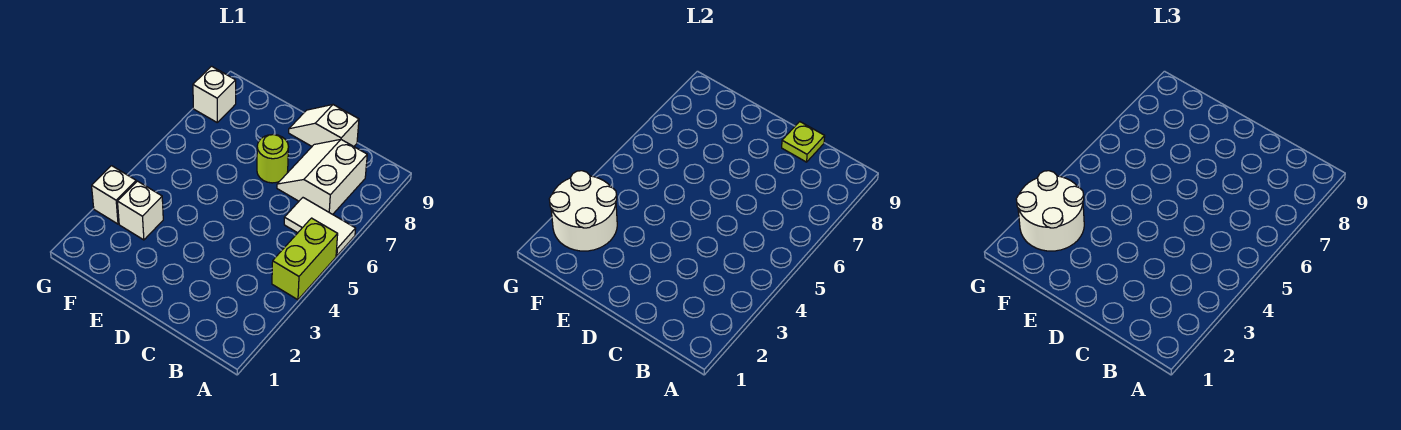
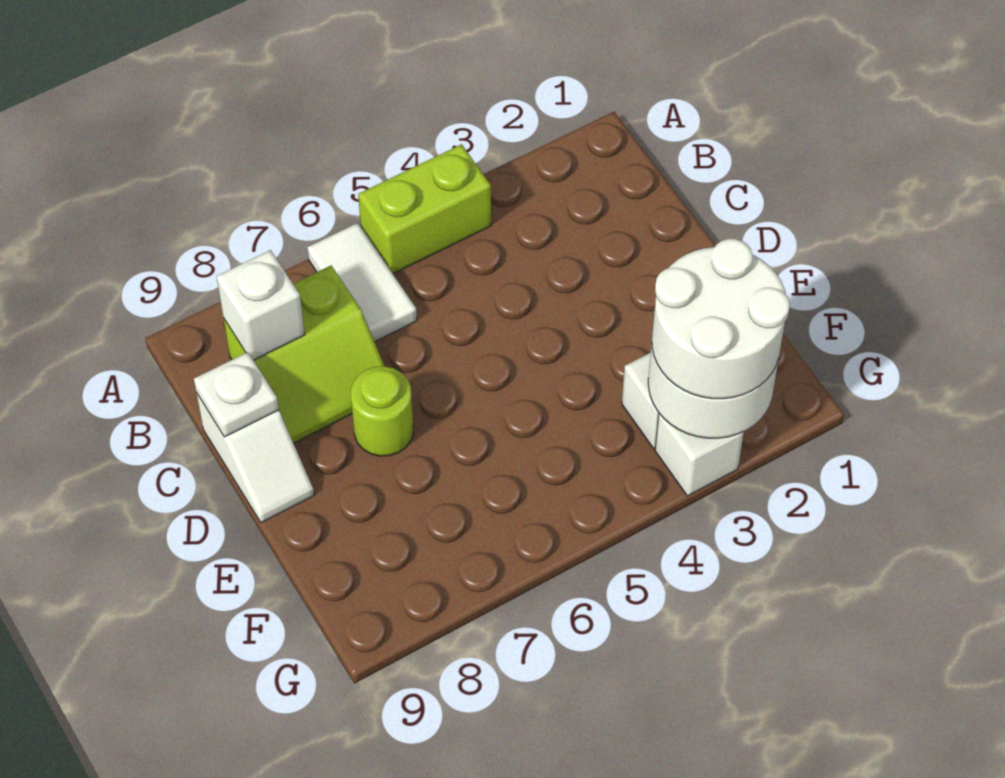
white 2x2 slope [277,139,367,214] -> lime 2x2 slope [223,266,385,443]
lime 1x1 plate [782,122,825,162] -> white 1x1 plate [194,352,279,437]
white 1x1 brick [193,66,236,122] -> white 1x1 brick moved to [216,250,305,360]

